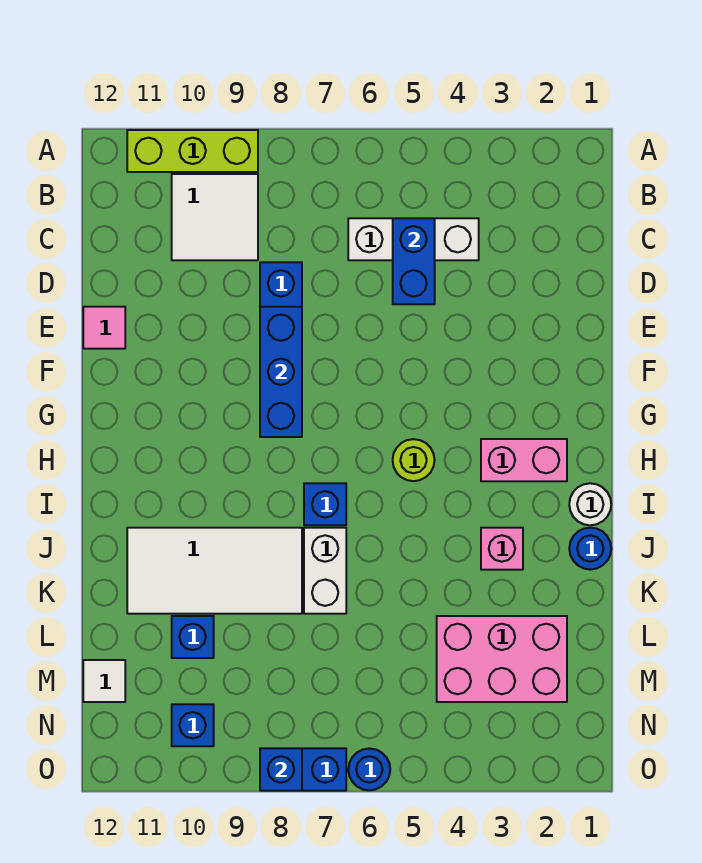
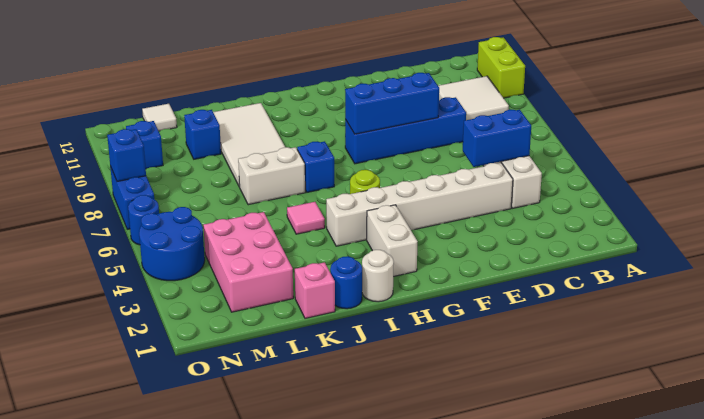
lime 1x3 brick [127,130,258,172] -> lime 1x2 brick [477,37,525,98]
none -> white 1x6 brick [326,163,513,246]
pink 1x1 tile [83,307,125,349] -> pink 1x1 tile moved to [287,202,325,234]
pink 1x2 brick [481,439,567,481] -> white 1x2 brick [367,205,418,277]
pink 1x1 brick [481,528,523,570] -> pink 1x1 brick moved to [295,262,335,318]
none -> blue 2x2 round brick [139,207,205,281]

